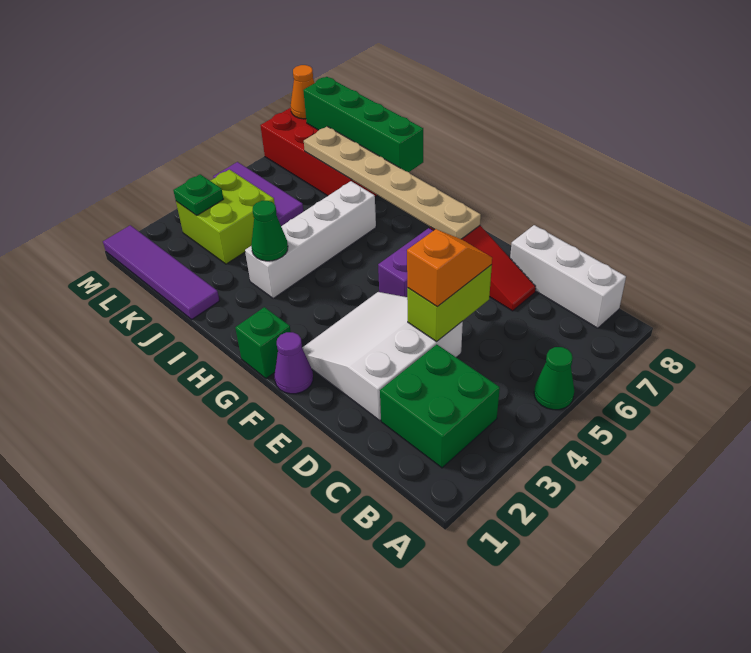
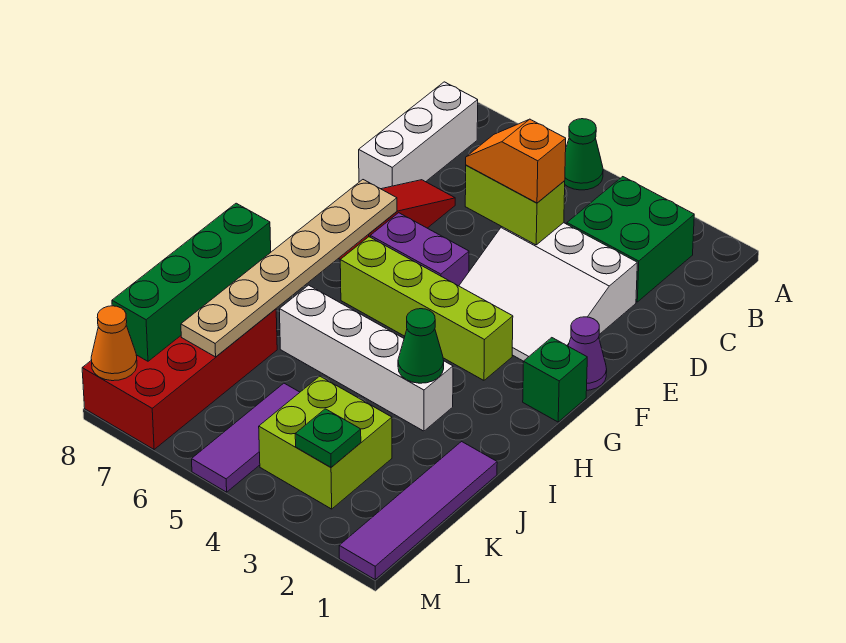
none -> lime 1x4 brick [340,237,513,380]

